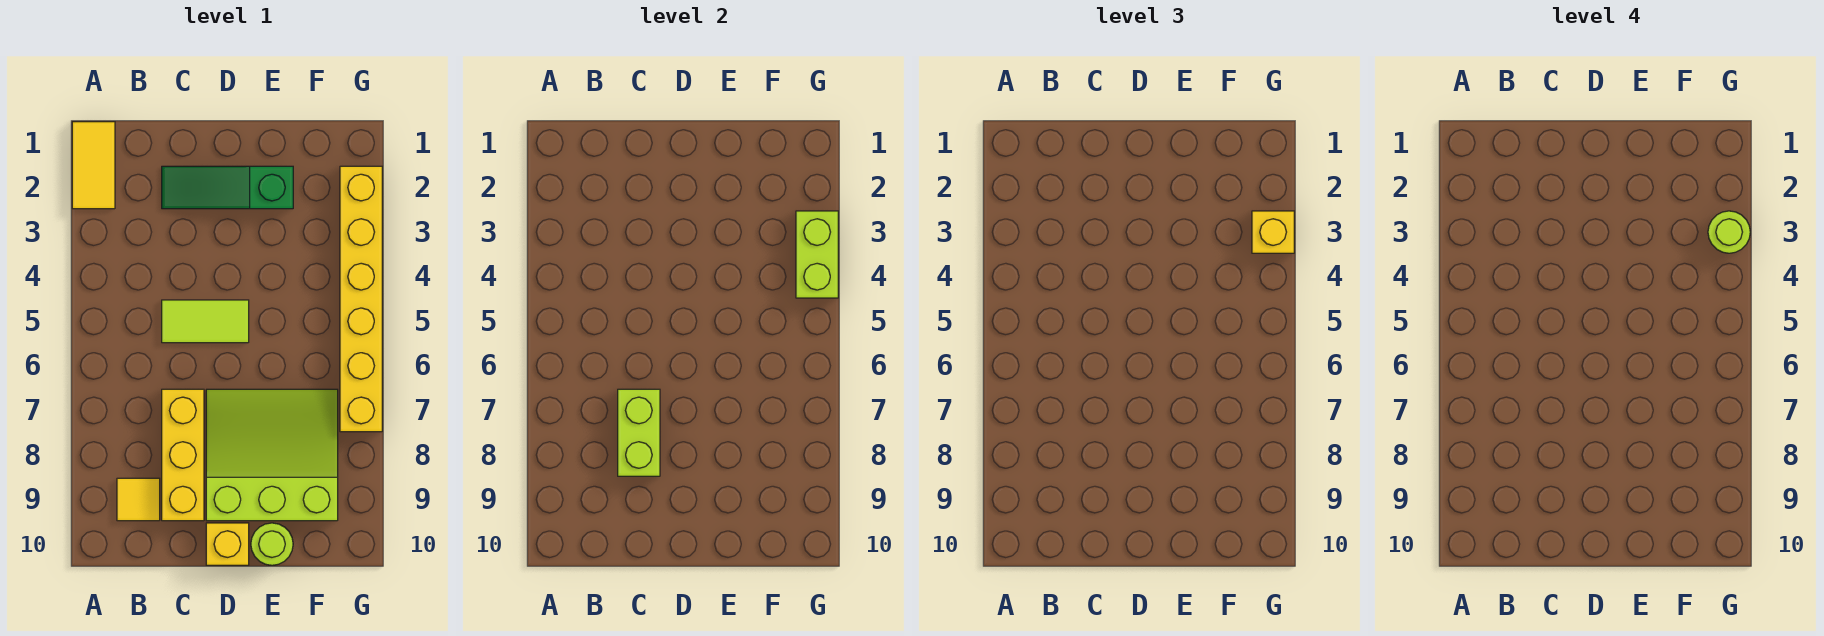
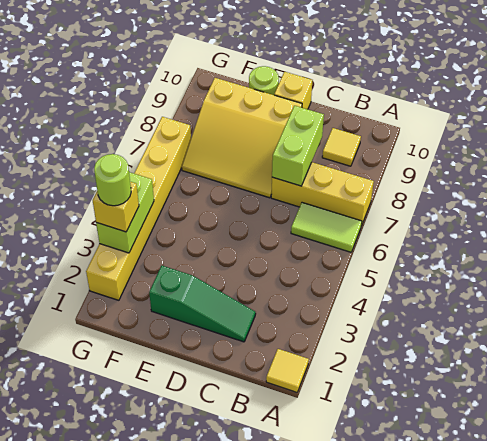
yellow 1x2 tile [72,122,115,209] -> yellow 1x1 tile [266,349,309,392]
lime 1x2 tile [162,300,249,343] -> lime 1x2 tile moved to [291,203,362,252]
yellow 1x3 brick [162,389,204,521] -> yellow 1x3 brick turned to [271,162,374,226]
lime 3x3 slope [206,389,338,521] -> yellow 3x3 slope [182,78,302,198]

